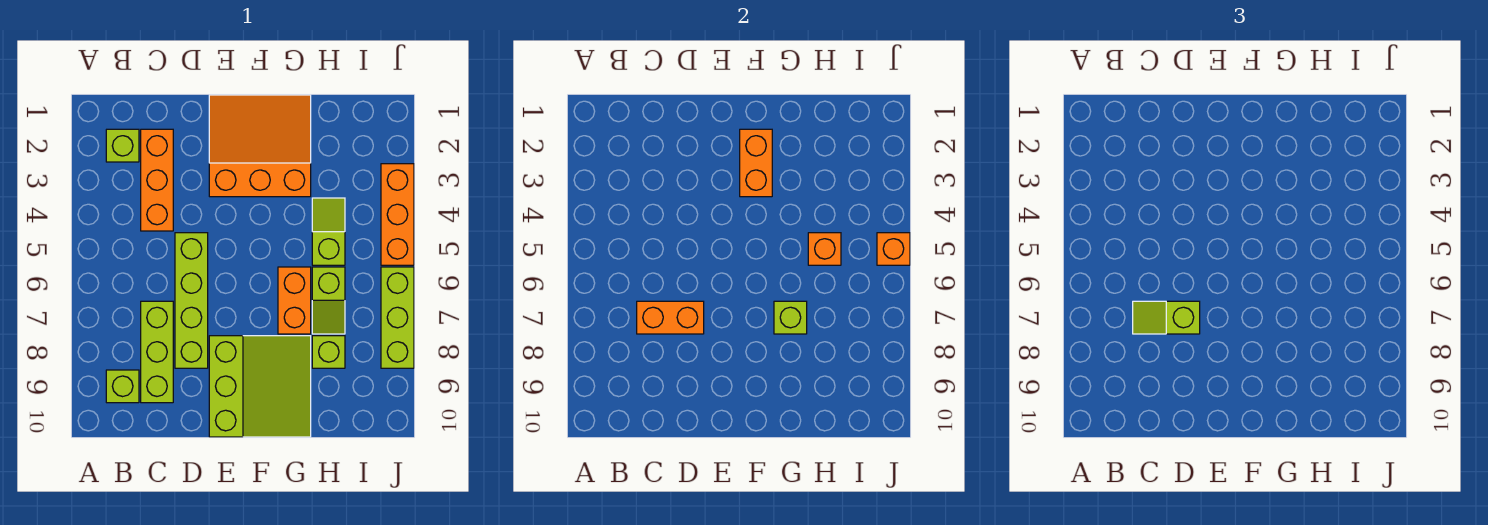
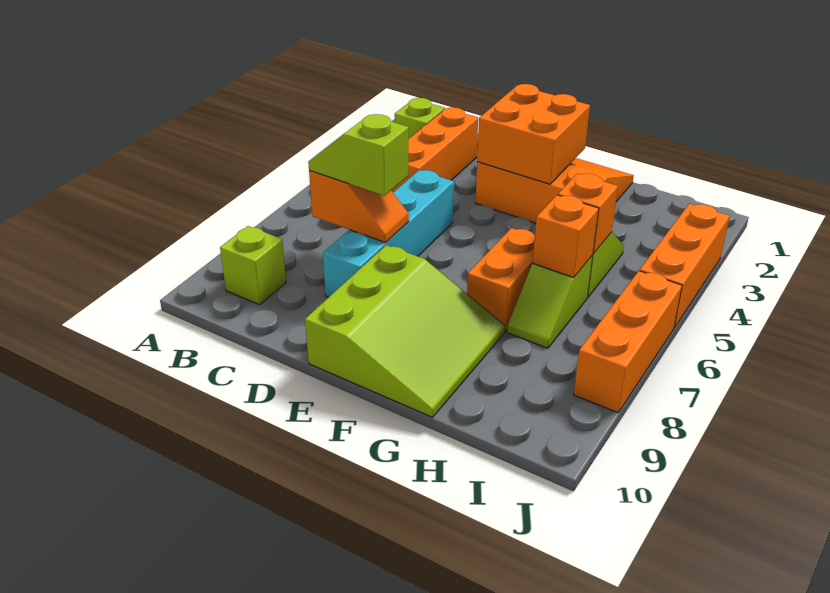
lime 1x3 brick [141,301,173,403] -> none
orange 1x2 brick [637,301,704,334] -> orange 1x2 slope [309,171,409,242]
lime 1x4 brick [175,233,208,368] -> cyan 1x4 brick [323,170,454,297]
orange 1x2 brick [740,129,772,197] -> orange 2x2 brick [477,84,590,184]
lime 1x1 brick [774,301,807,334] -> none
lime 1x1 brick [312,336,345,368] -> none
orange 1x1 brick [877,233,910,265] -> orange 1x1 brick moved to [533,195,599,277]
lime 1x3 brick [381,267,414,368] -> orange 1x3 brick [574,271,682,413]

